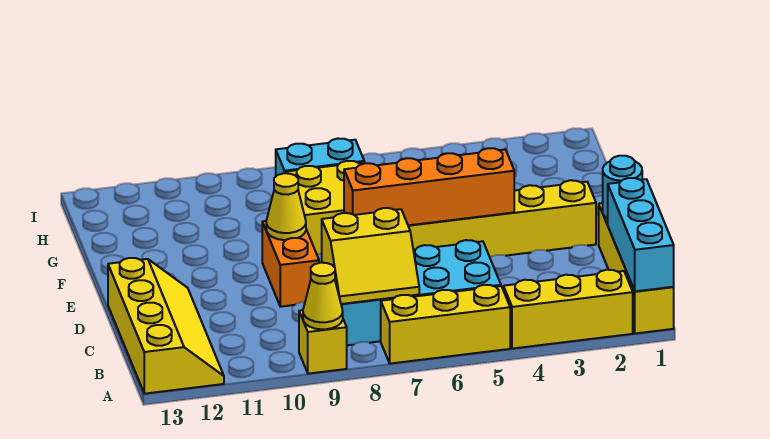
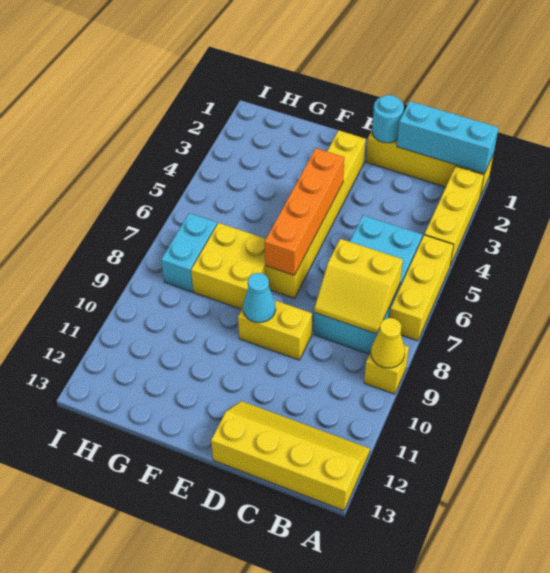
yellow 2x2 slope [322,208,419,304] -> yellow 2x2 slope turned to [314,239,403,334]
orange 1x2 brick [262,221,319,307] -> yellow 1x2 brick [238,300,312,360]
yellow 1x1 cone [266,173,306,240] -> cyan 1x1 cone [243,273,276,323]

